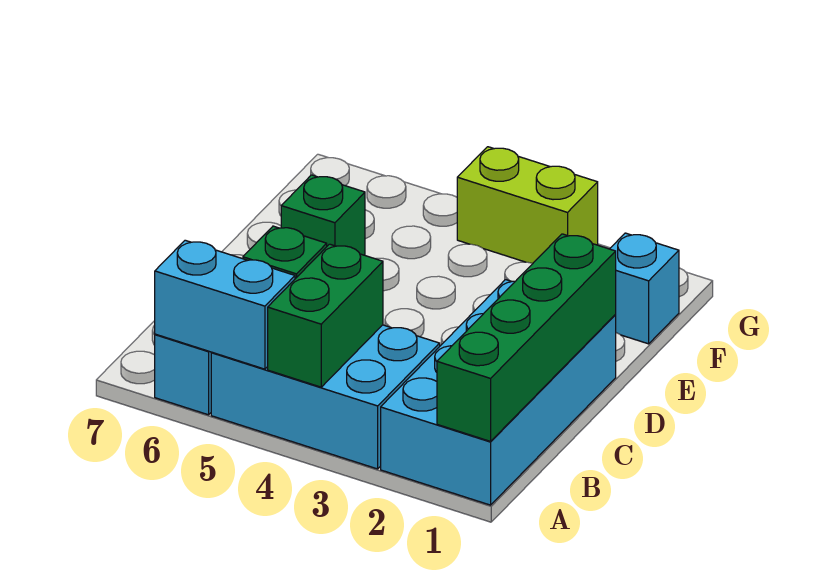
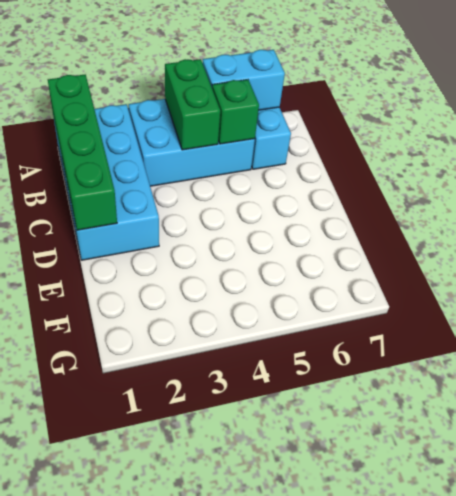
green 1x1 brick [281,175,365,255] -> none
cyan 1x1 brick [610,233,679,344] -> none
lime 1x2 brick [457,147,598,263] -> none

